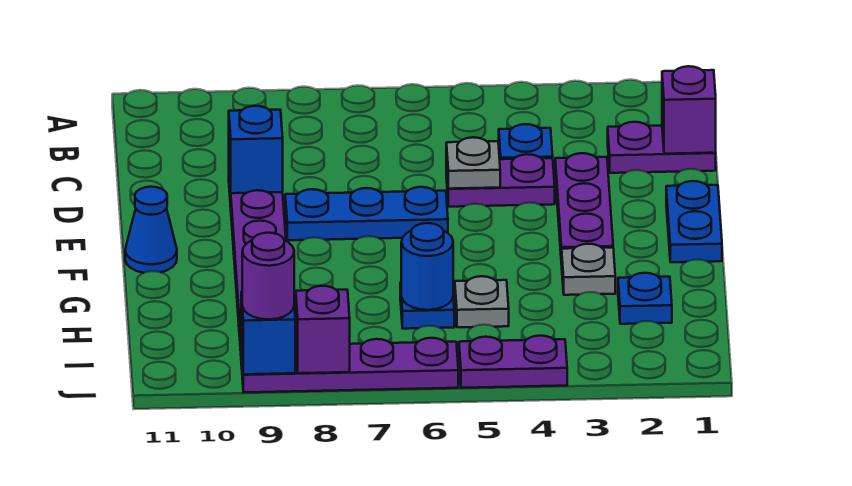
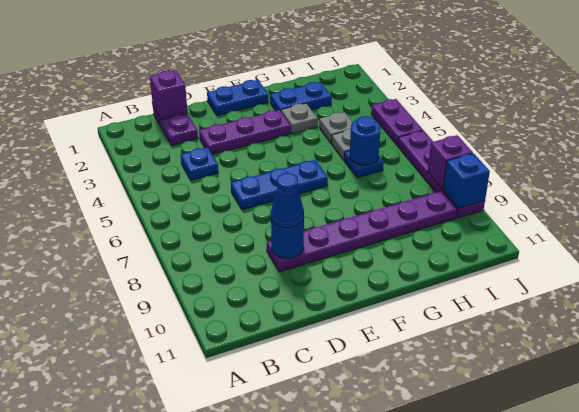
purple 1x2 plate [446,154,555,207] -> none
grey 1x1 plate [446,137,500,189] -> grey 1x1 plate moved to [319,112,353,143]
blue 1x1 brick [229,106,283,193] -> blue 1x1 round brick [271,220,304,259]
blue 1x3 plate [285,187,448,240] -> blue 1x3 plate turned to [231,160,328,210]
blue 1x1 cone [125,187,177,273] -> blue 1x1 cone moved to [271,173,304,228]
blue 1x1 plate [618,273,672,324] -> blue 1x2 plate [270,82,332,111]
purple 1x1 round brick [242,233,294,319] -> none

